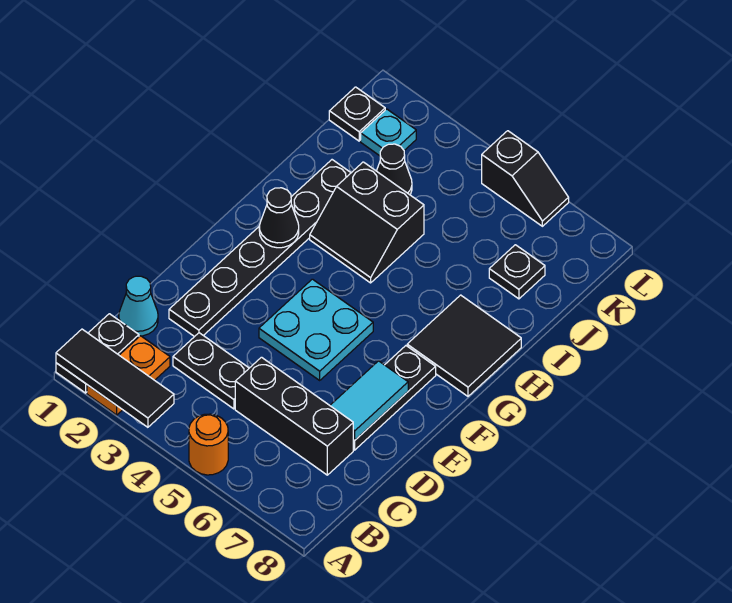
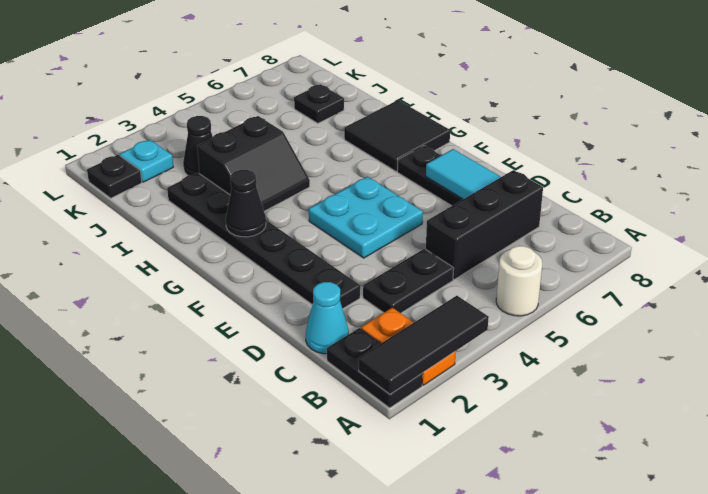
orange 1x1 round brick [189,414,228,475] -> white 1x1 round brick [496,246,542,316]
black 1x2 slope [482,131,569,226] -> none

